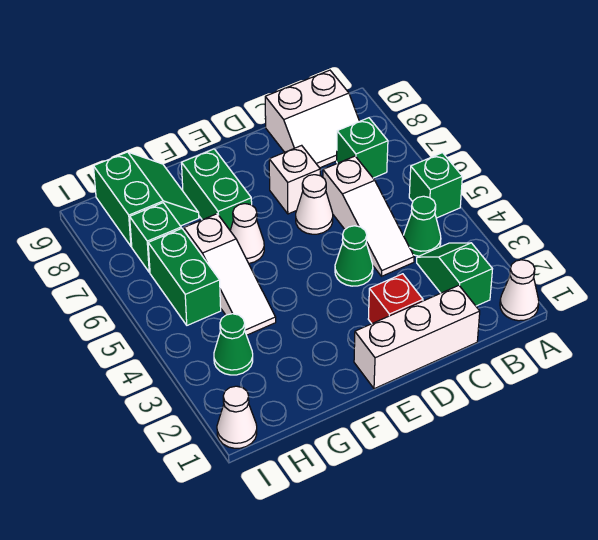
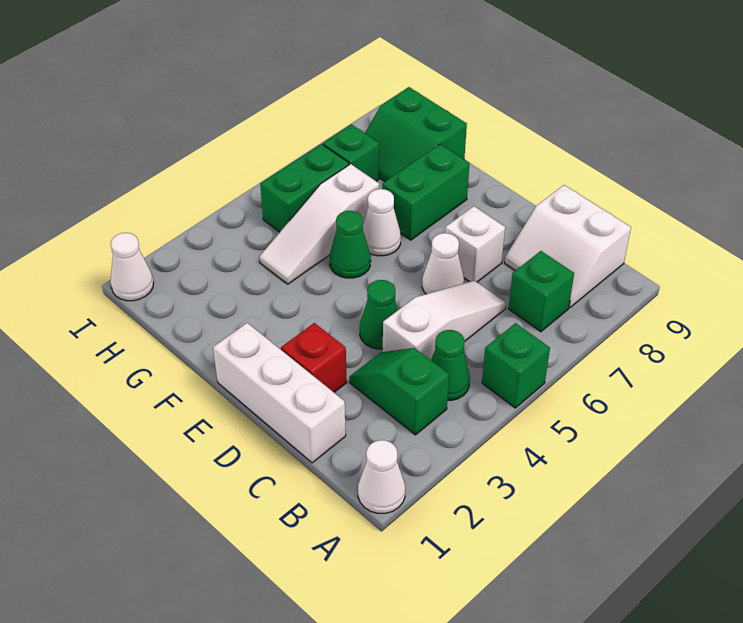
green 1x2 slope [417,243,492,306] -> green 1x2 slope turned to [350,348,449,435]
white 1x3 slope [323,156,414,276] -> white 1x3 slope turned to [383,280,506,360]
green 2x2 slope [94,152,199,246] -> green 2x2 slope turned to [365,87,467,181]
green 1x1 cone [214,314,253,375] -> green 1x1 cone moved to [330,211,371,278]

